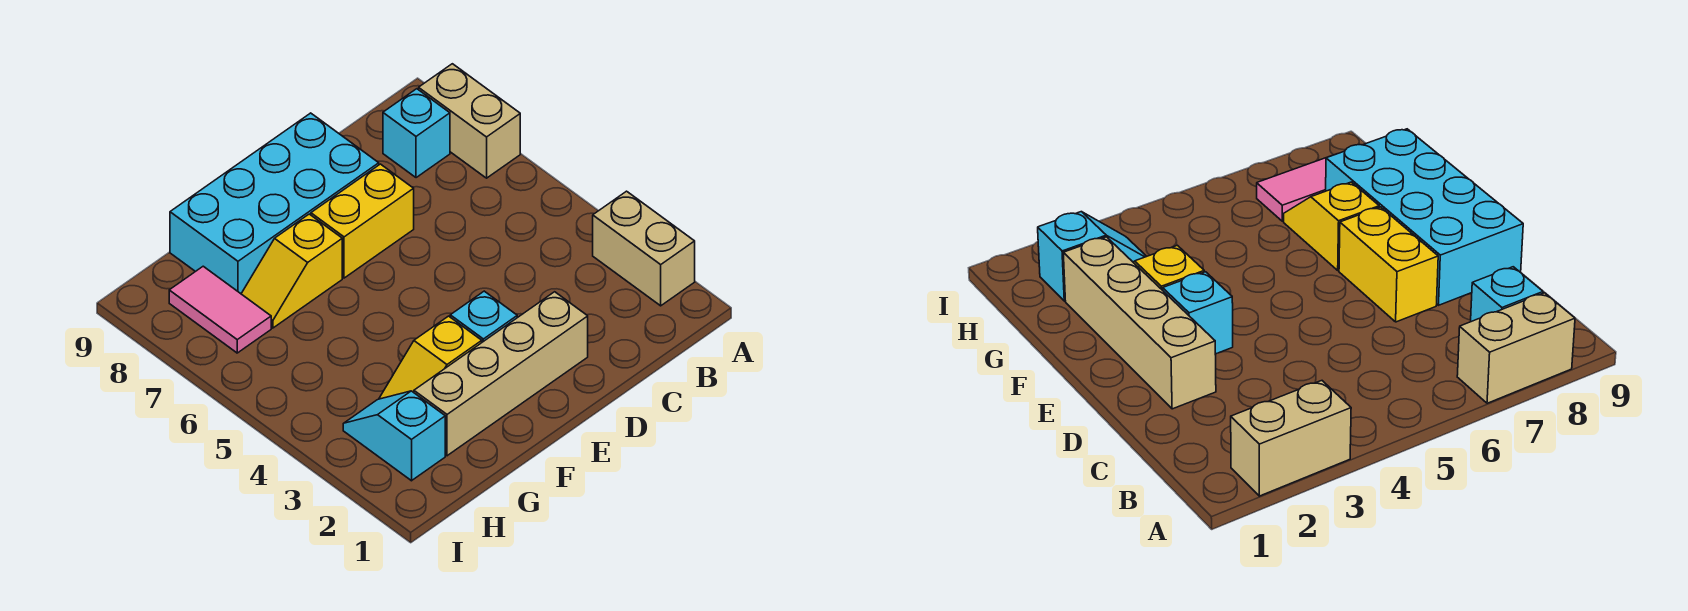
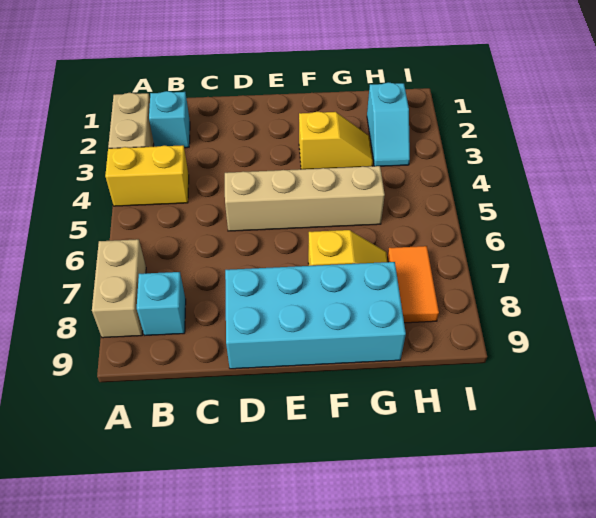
tan 1x4 brick [414,292,588,456] -> tan 1x4 brick moved to [225,166,385,231]
yellow 1x2 brick [311,164,414,278] -> yellow 1x2 brick moved to [105,145,189,206]
cyan 1x1 brick [450,291,517,342] -> cyan 1x1 brick moved to [149,91,190,148]
pink 1x2 tile [169,266,271,353] -> orange 1x2 tile [388,246,439,323]

